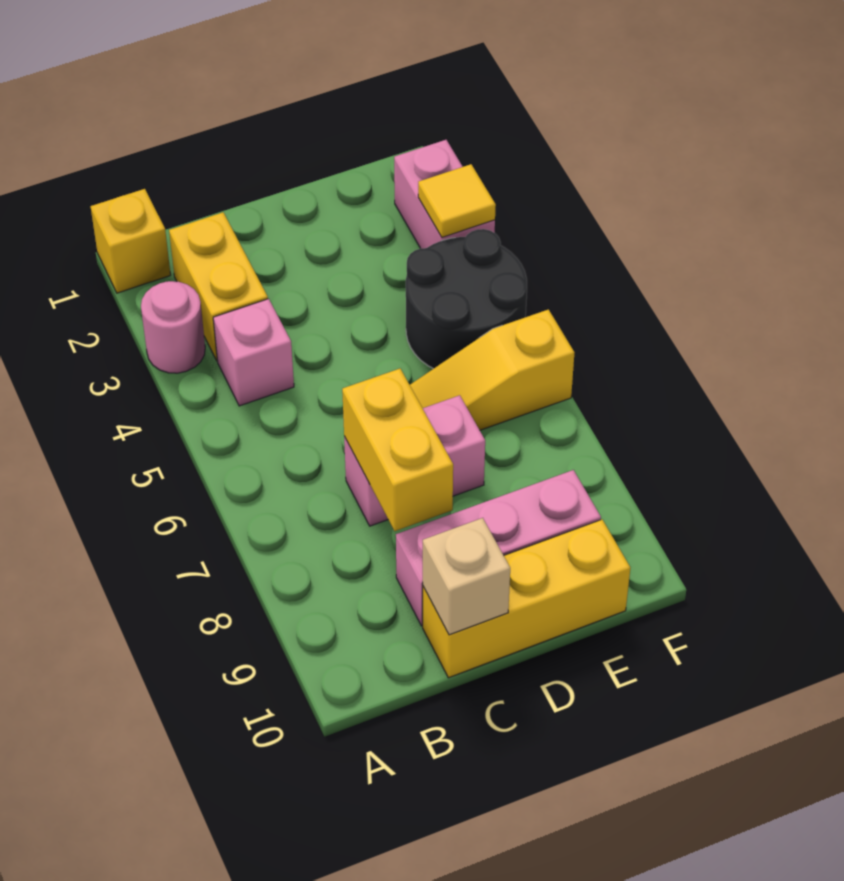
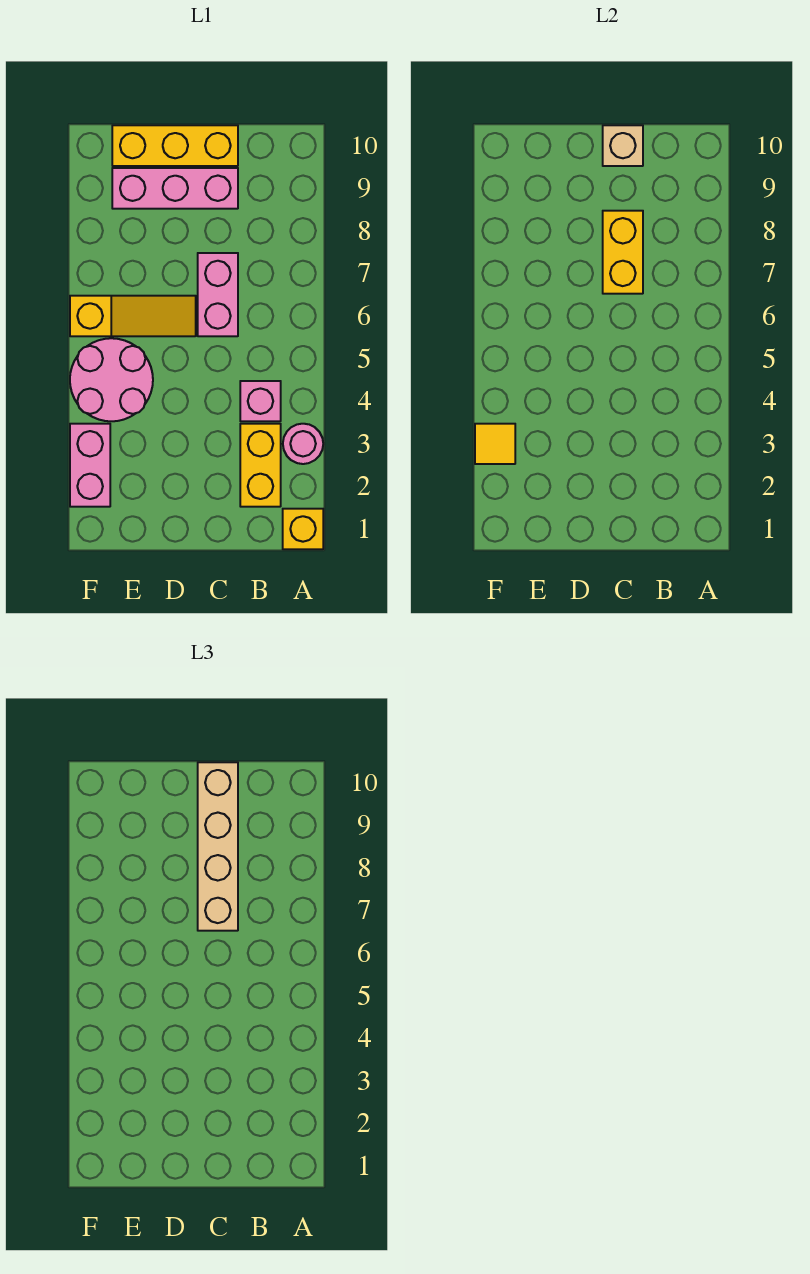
pink 1x2 brick [344,395,485,526] -> pink 1x2 brick turned to [198,253,238,336]
none -> tan 1x4 brick [198,762,238,931]
black 2x2 round brick [406,229,527,369] -> pink 2x2 round brick [70,338,153,421]

